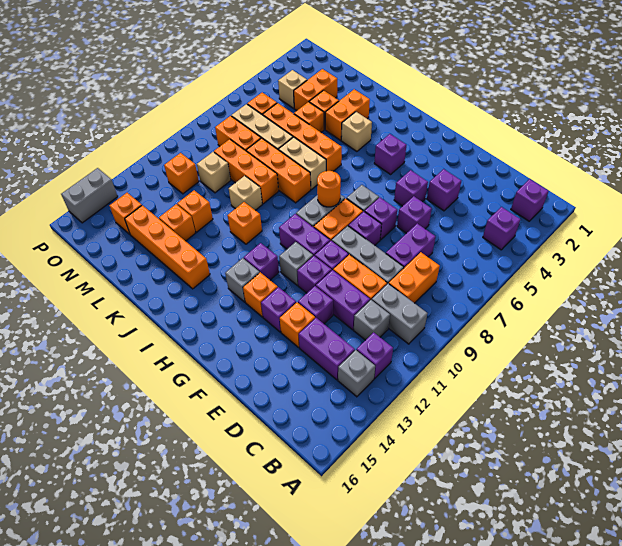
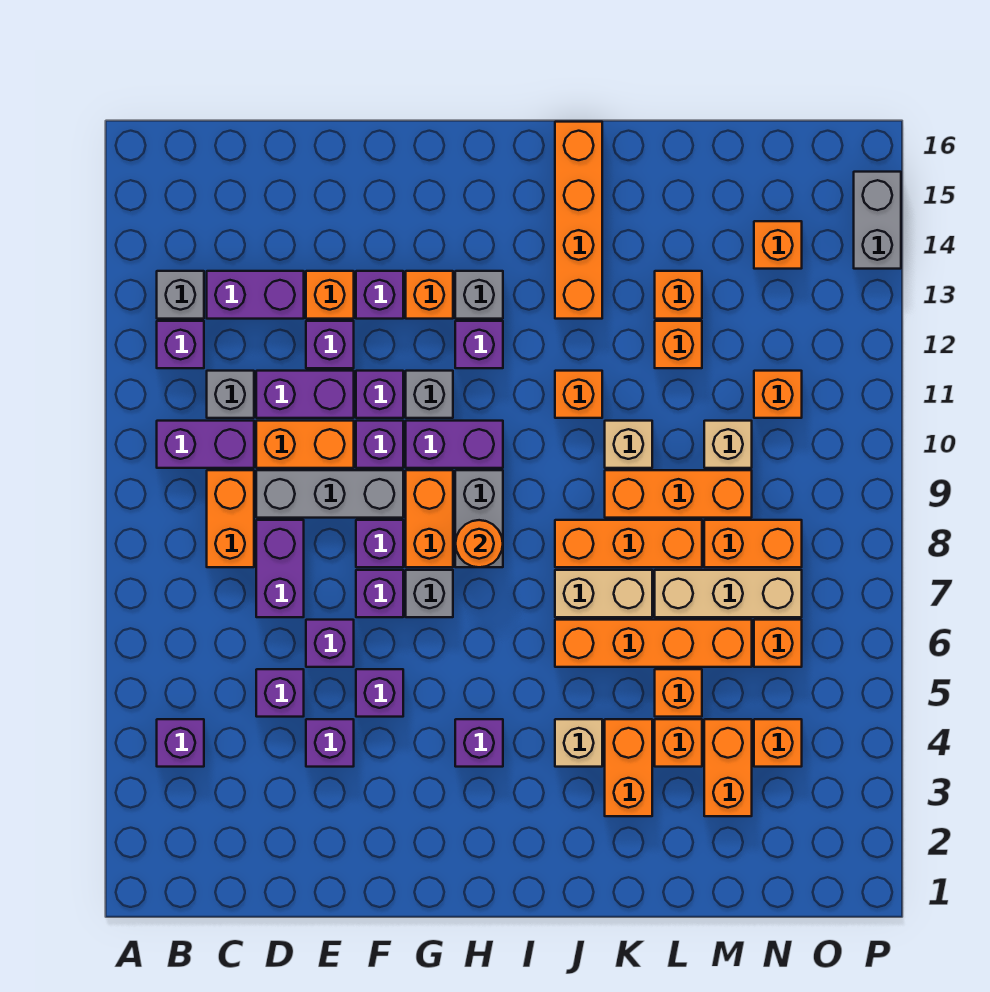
purple 1x1 brick [511,179,548,221] -> purple 1x1 brick moved to [256,669,304,717]
grey 1x2 brick [372,284,427,344] -> purple 1x2 brick [157,421,254,468]
orange 1x4 brick [125,205,210,289] -> orange 1x4 brick turned to [555,122,602,319]
tan 1x1 brick [278,70,307,108] -> orange 1x1 brick [754,719,802,767]

